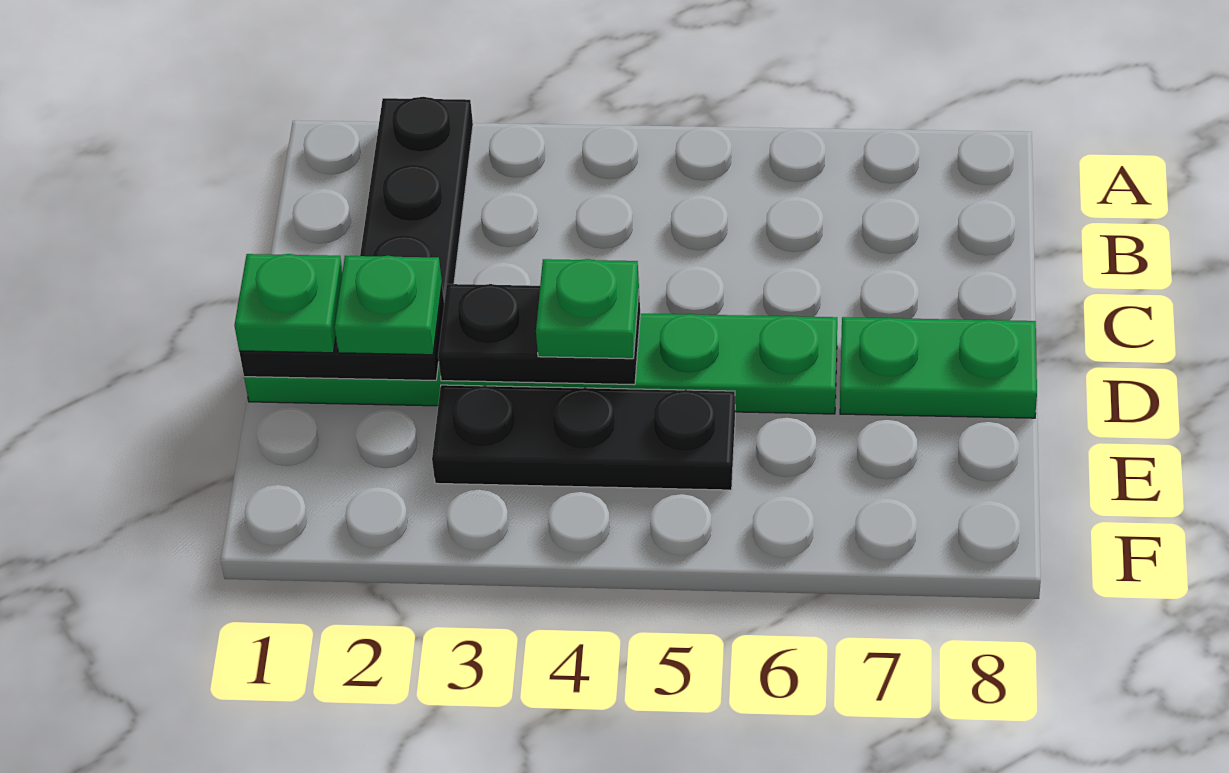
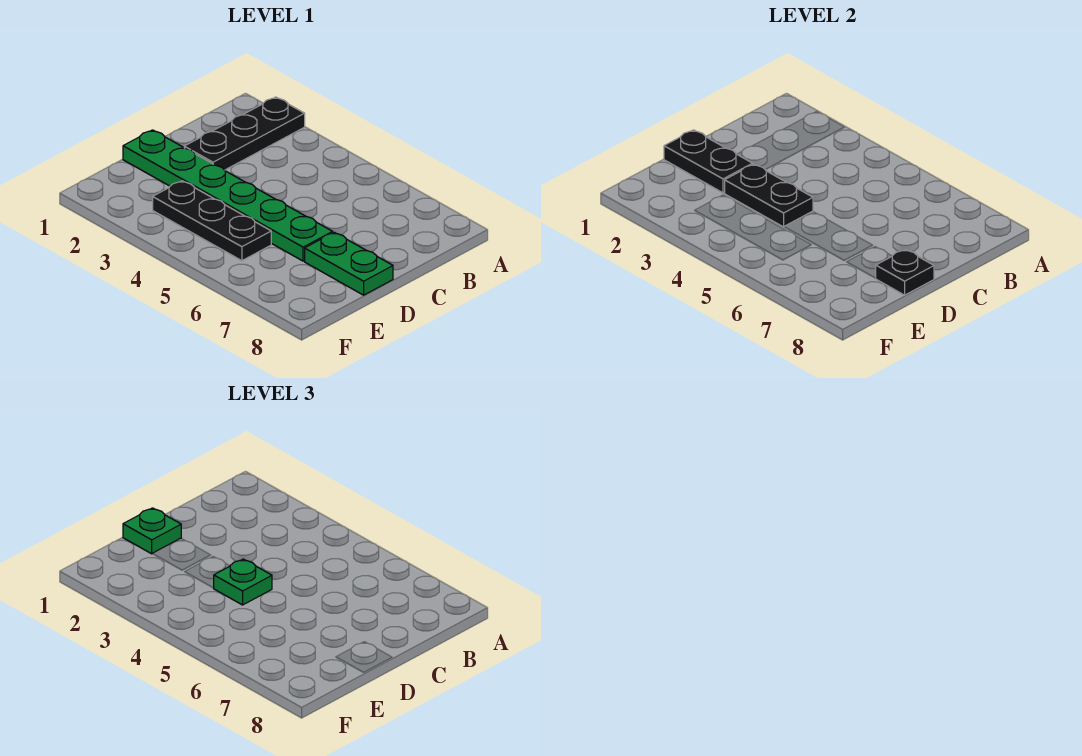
green 1x1 plate [335,256,442,355] -> none
none -> black 1x1 plate [876,249,934,295]

